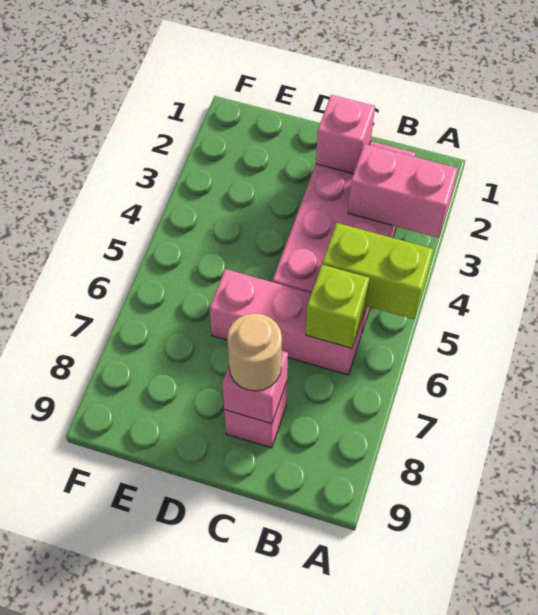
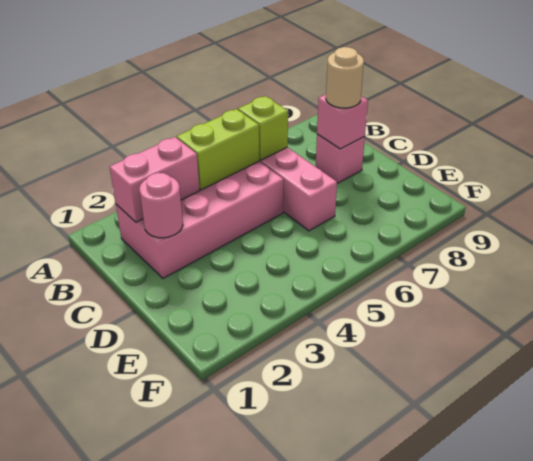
pink 1x2 brick [348,144,458,238] -> pink 1x2 brick turned to [110,137,200,222]
lime 1x2 brick [322,223,433,319] -> lime 1x2 brick turned to [177,109,260,190]
pink 1x1 brick [316,95,375,174] -> pink 1x1 round brick [139,173,183,238]

